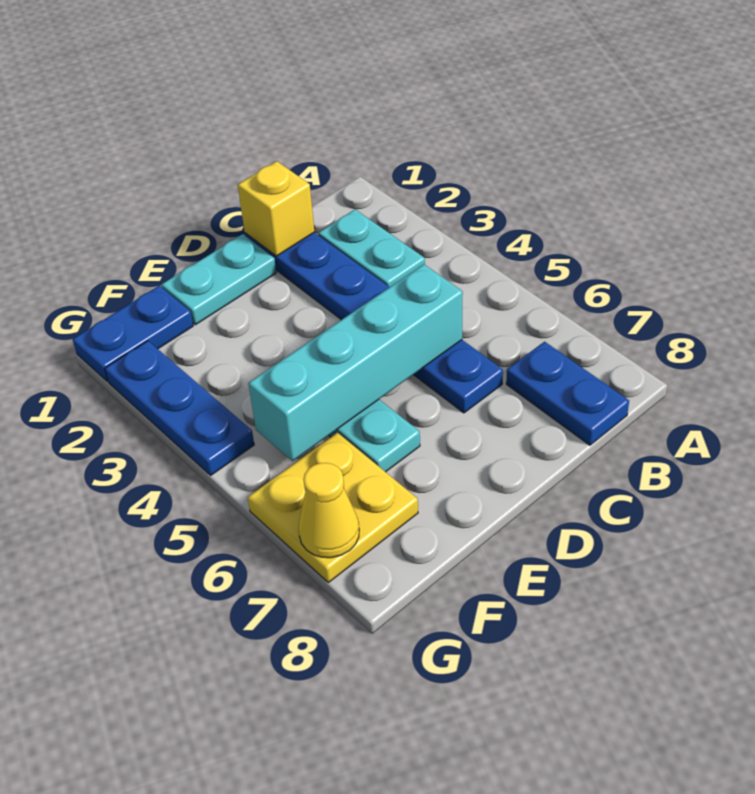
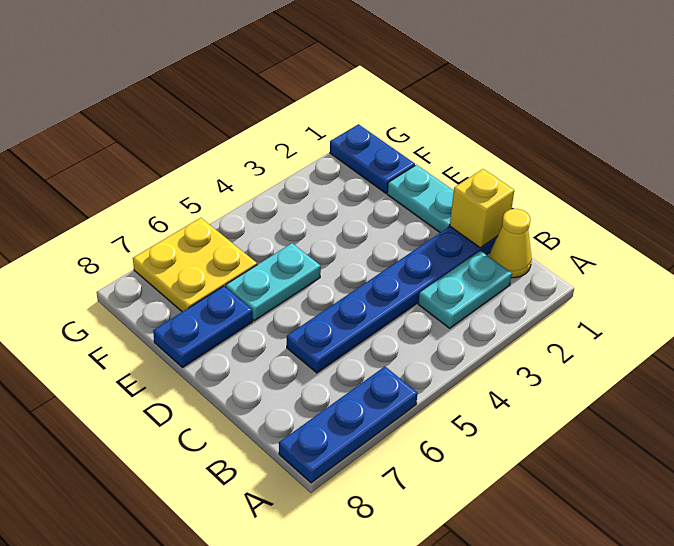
blue 1x2 plate [506,342,629,445] -> blue 1x2 plate moved to [153,286,253,368]
cyan 1x4 brick [248,264,463,461] -> none
blue 1x3 plate [105,341,254,475] -> blue 1x3 plate moved to [279,367,418,483]
yellow 1x1 cone [299,463,359,558] -> yellow 1x1 cone moved to [489,209,532,278]

